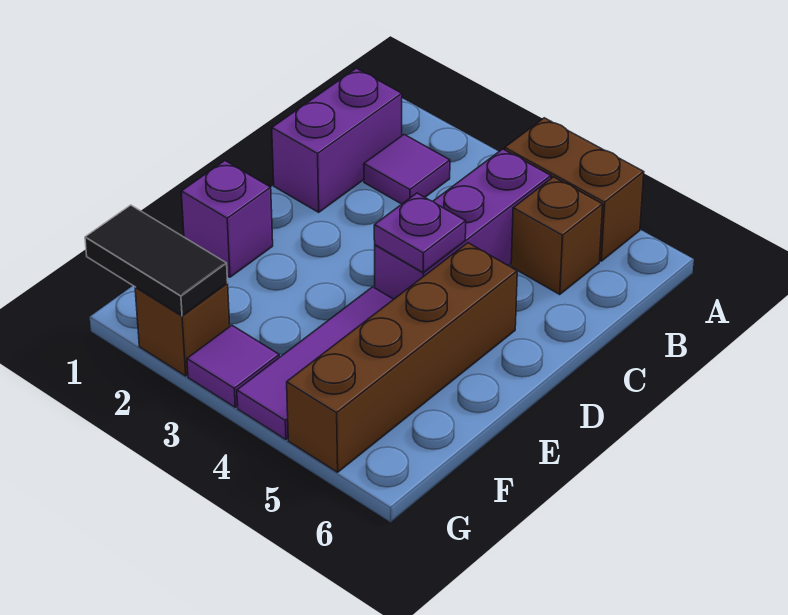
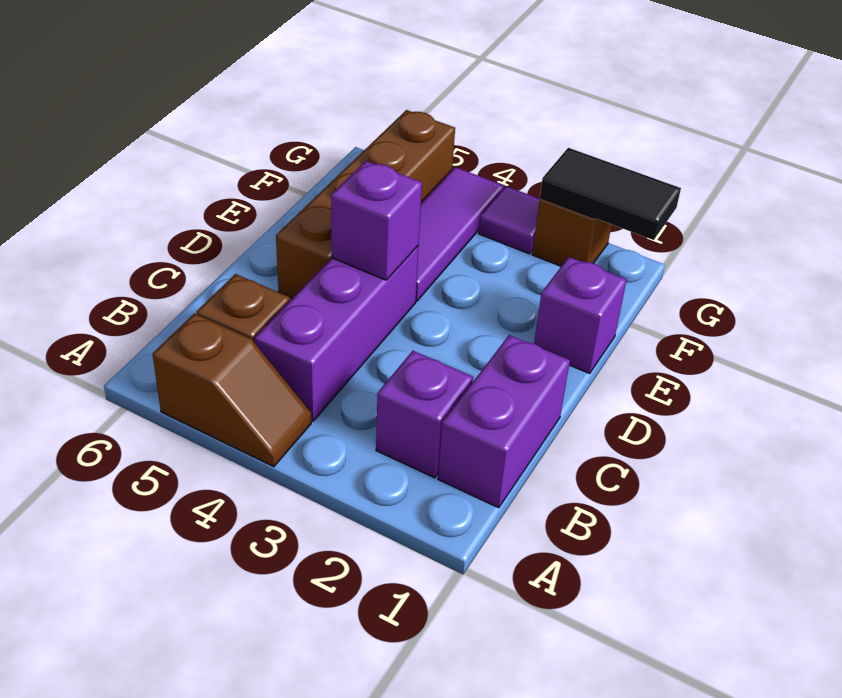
brown 1x2 brick [505,118,644,261] -> brown 1x2 slope [153,313,311,467]
purple 1x1 tile [364,135,450,204] -> purple 1x1 brick [376,351,473,478]
purple 1x1 plate [374,193,466,273] -> purple 1x1 brick [331,161,422,280]

